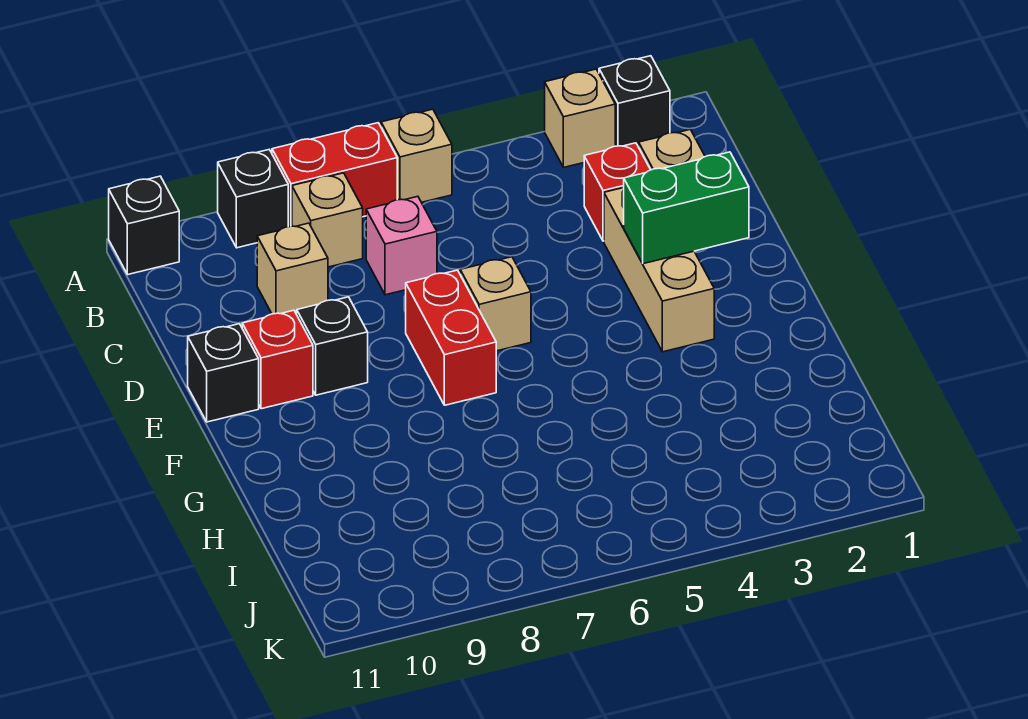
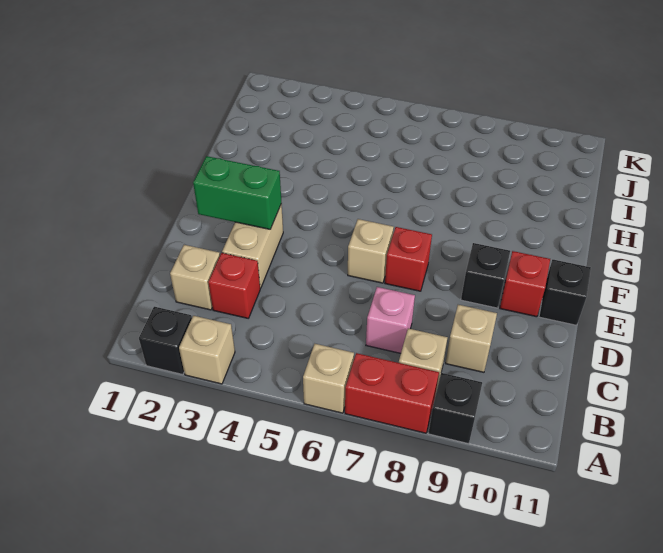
black 1x1 brick [109,176,179,274] -> none
tan 1x3 brick [604,188,714,352] -> tan 1x2 brick [222,204,283,288]
red 1x2 brick [406,270,496,405] -> red 1x1 brick [385,227,432,291]

